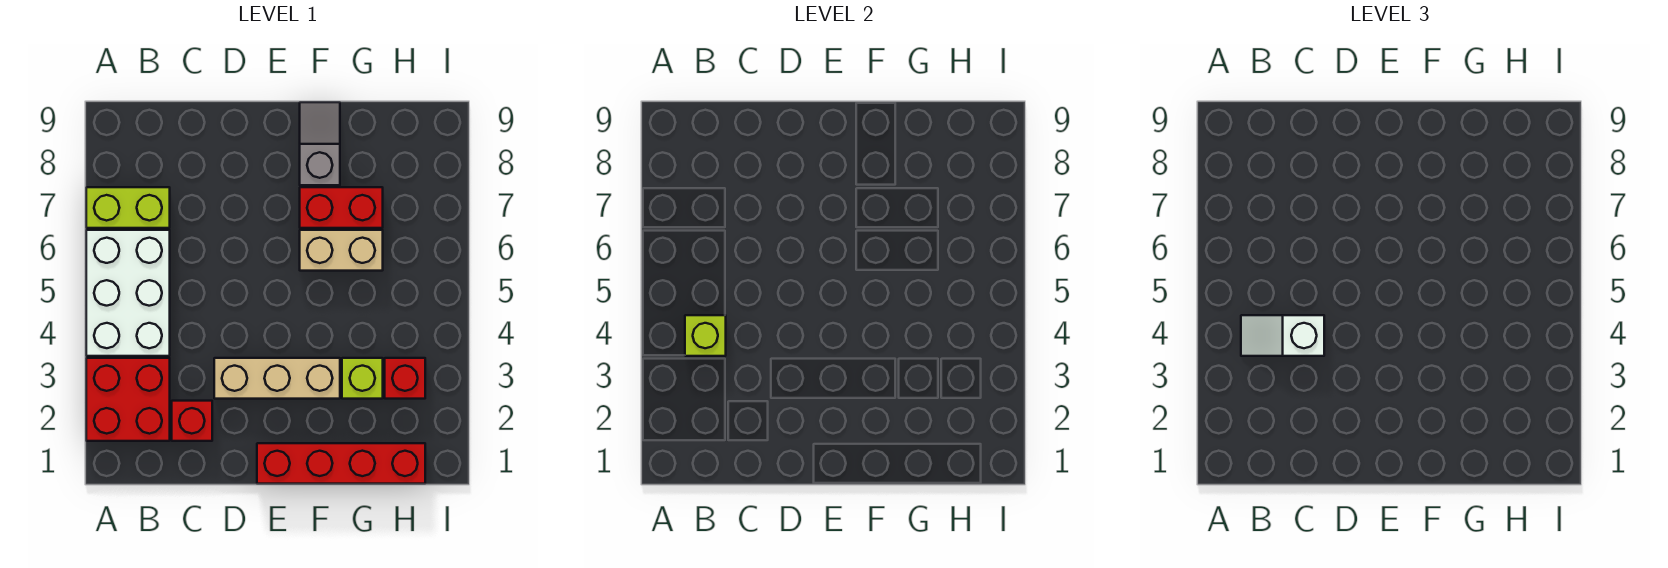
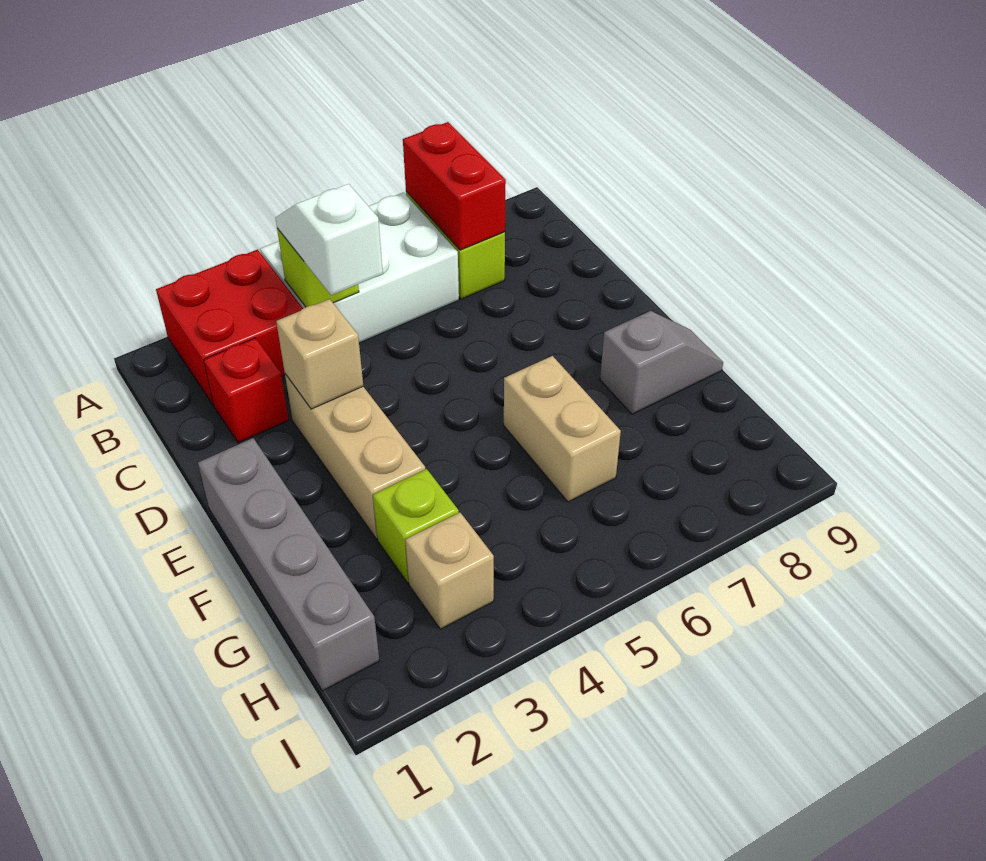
none -> tan 1x1 brick [276,299,363,409]
red 1x4 brick [257,443,425,484] -> grey 1x4 brick [198,438,379,691]
red 1x2 brick [300,187,383,228] -> red 1x2 brick moved to [403,122,506,250]
red 1x1 brick [385,358,425,399] -> tan 1x1 brick [405,513,494,629]

